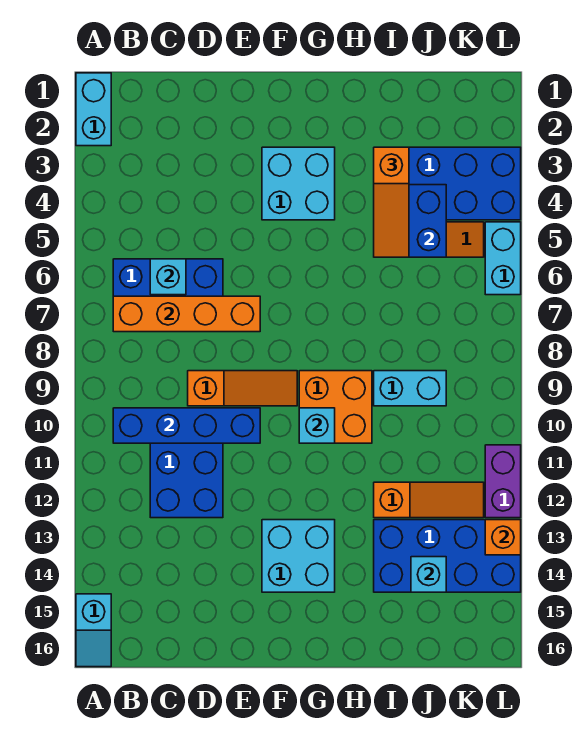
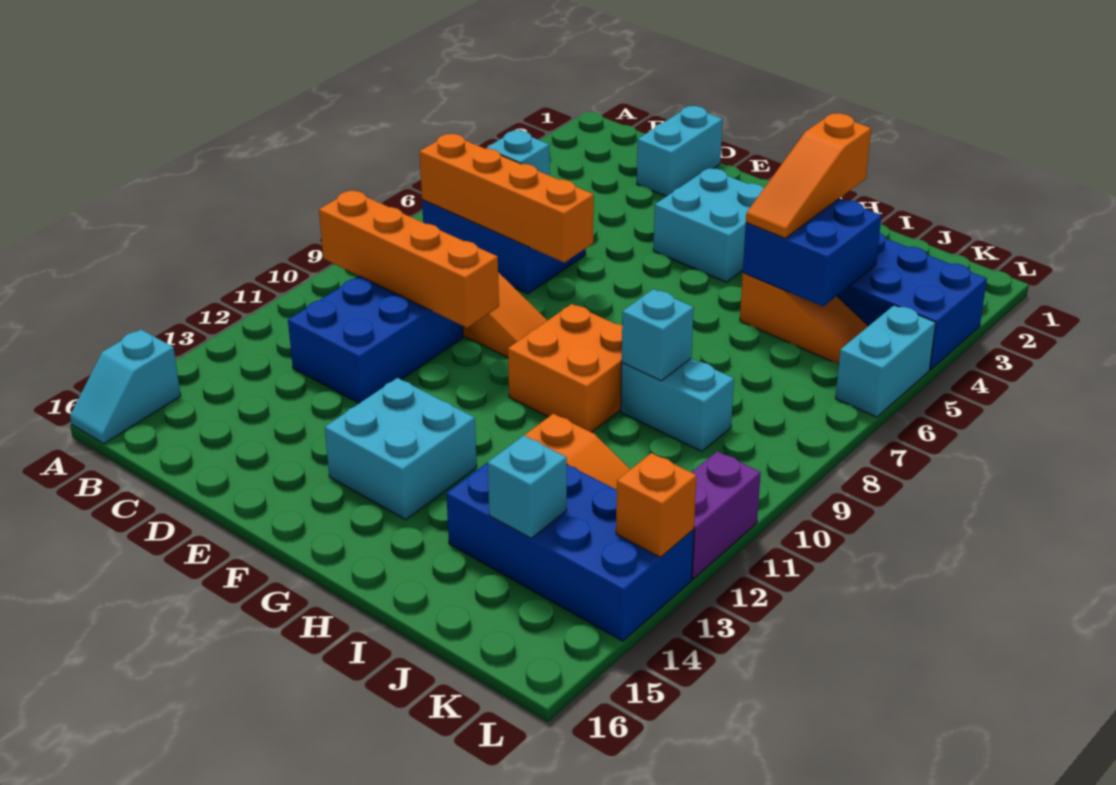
cyan 1x2 brick [76,73,111,146] -> cyan 1x2 brick moved to [637,106,723,196]
blue 1x4 brick [113,408,260,443] -> orange 1x4 brick [319,190,499,328]
cyan 1x1 brick [299,408,335,443] -> cyan 1x1 brick moved to [622,289,694,381]

